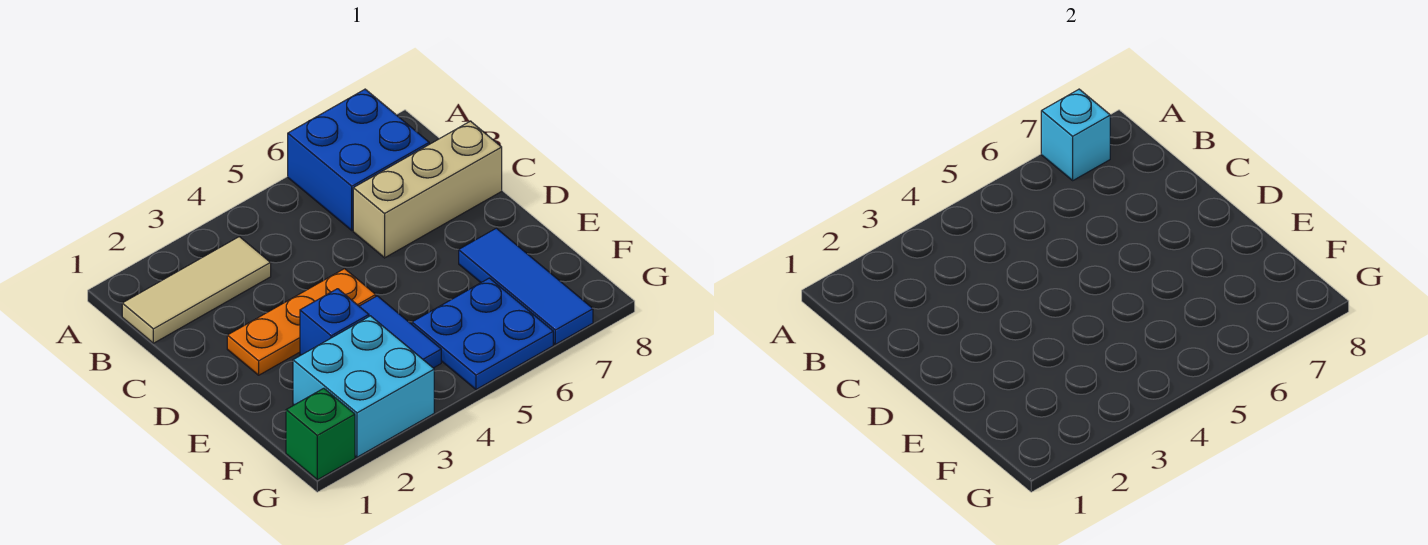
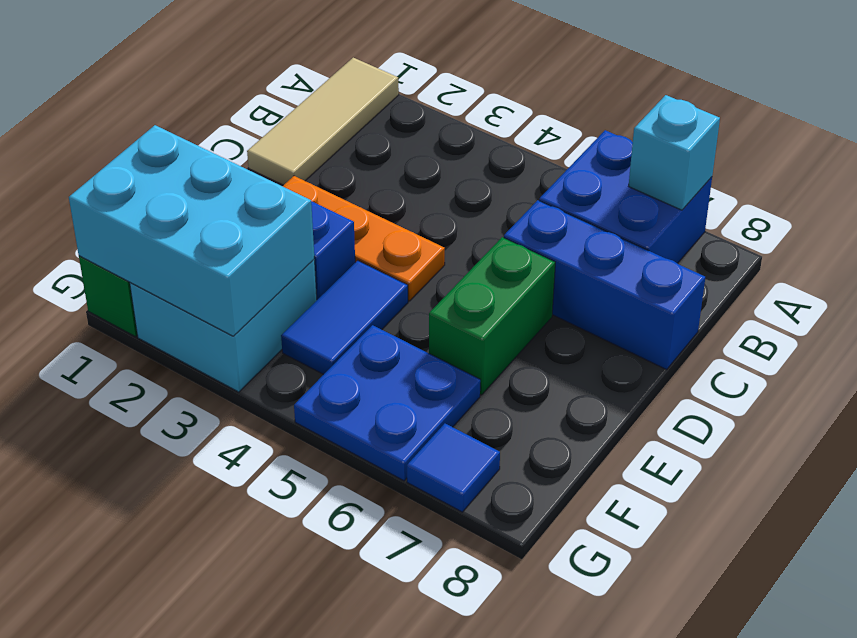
tan 1x3 tile [122,237,271,343] -> tan 1x3 tile turned to [247,58,399,185]
tan 1x3 brick [353,121,502,258] -> blue 1x3 brick [504,200,705,370]
none -> green 1x2 brick [429,237,555,395]
blue 1x3 tile [459,228,593,344] -> blue 1x1 tile [407,424,500,512]
none -> cyan 2x3 brick [69,125,314,336]

